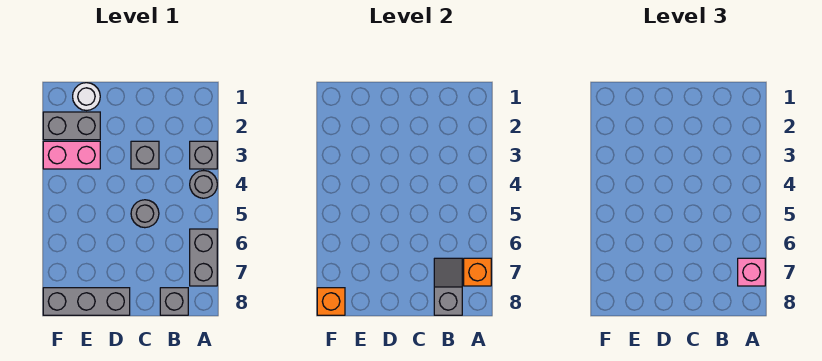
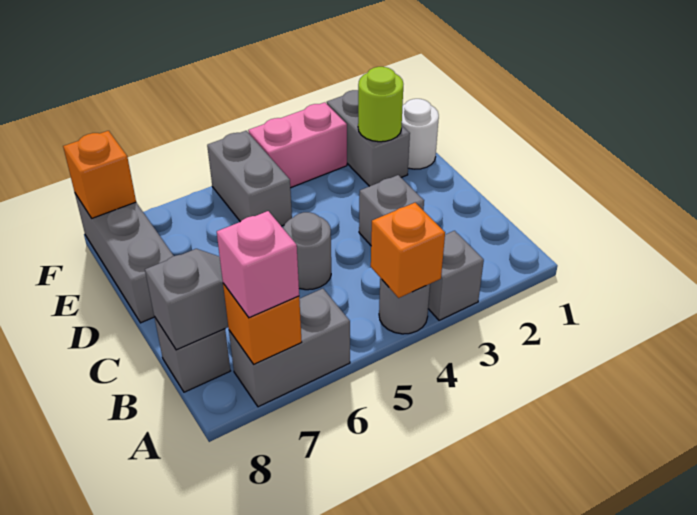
none -> orange 1x1 brick [371,203,445,298]
none -> lime 1x1 round brick [358,67,403,142]
pink 1x2 brick [43,141,100,169] -> pink 1x2 brick turned to [248,102,347,188]
none -> grey 1x2 brick [207,131,292,226]

